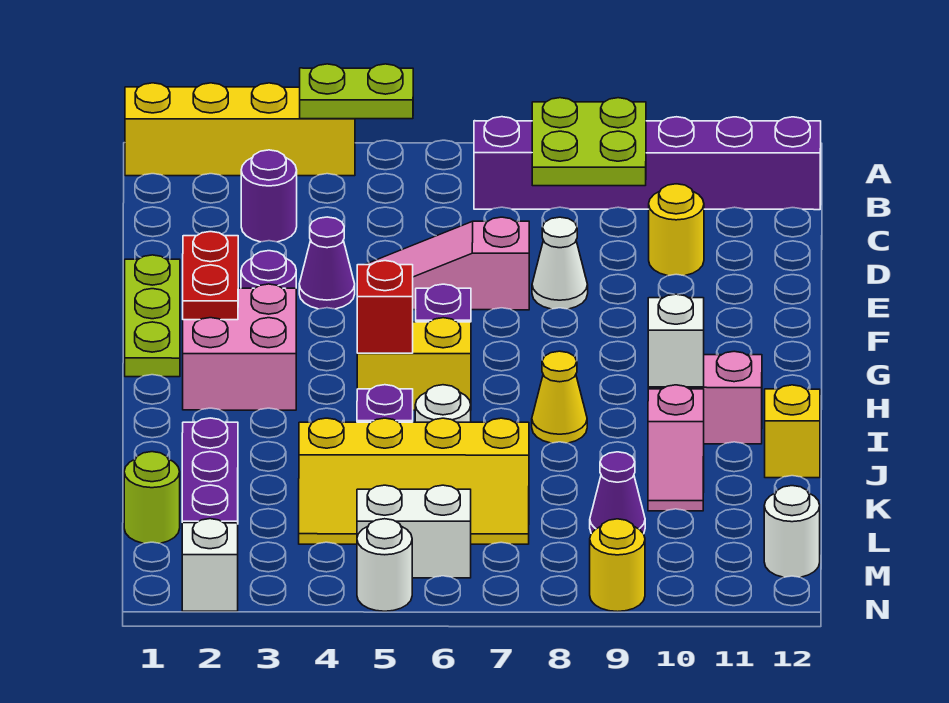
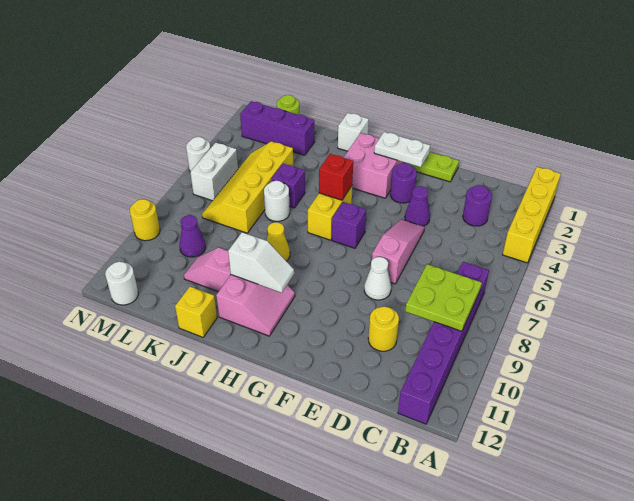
lime 1x2 plate [300,64,413,119] -> none
red 1x2 plate [183,232,238,320] -> white 1x2 plate [374,132,430,167]
white 1x1 brick [182,519,238,611] -> white 1x1 brick moved to [338,113,369,151]

